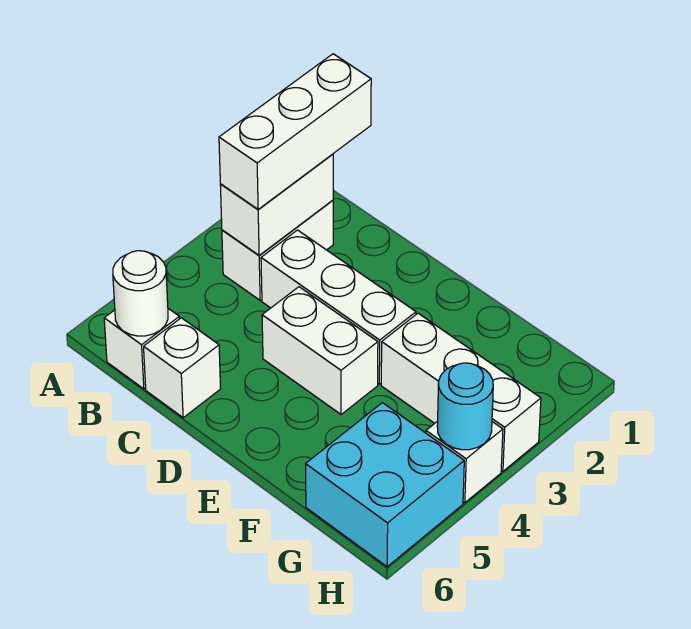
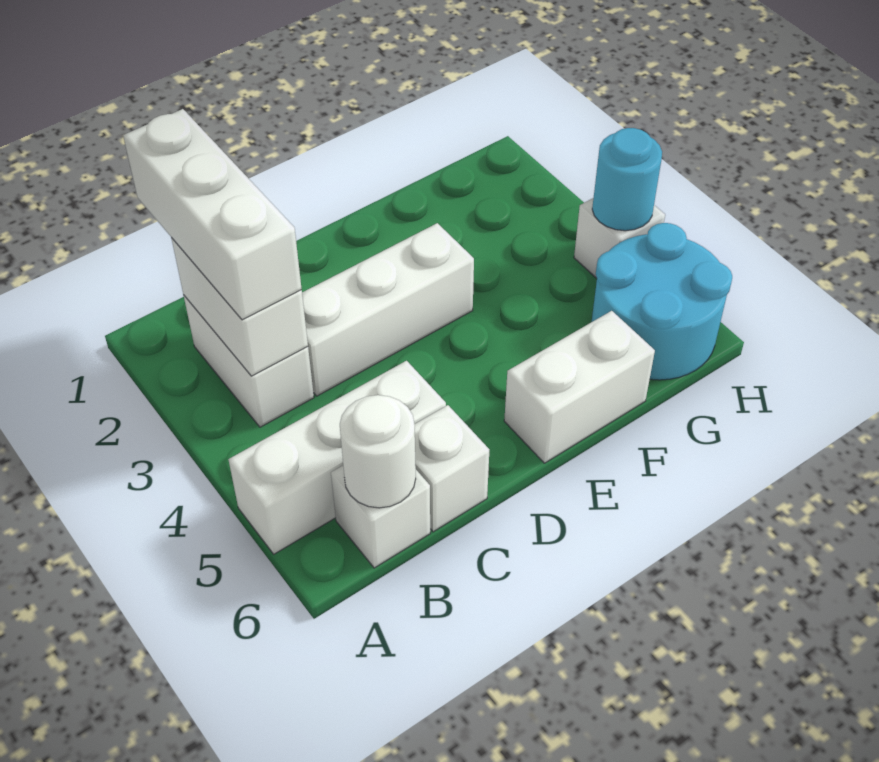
white 1x2 brick [262,287,378,415] -> white 1x2 brick moved to [504,311,655,463]
white 1x3 brick [381,313,541,471] -> white 1x3 brick moved to [228,361,446,554]
cyan 2x2 brick [306,403,464,567] -> cyan 2x2 round brick [592,223,732,380]

